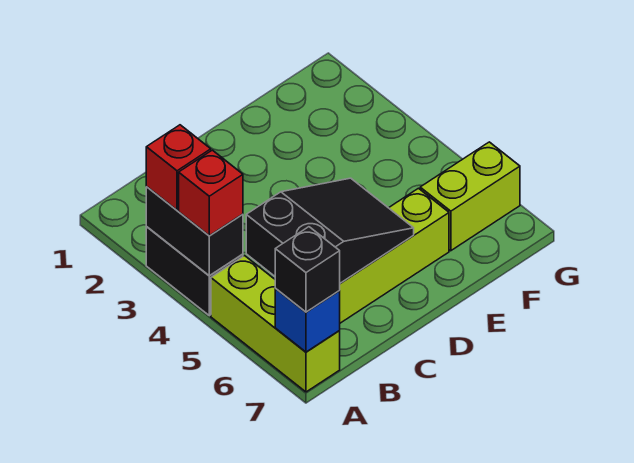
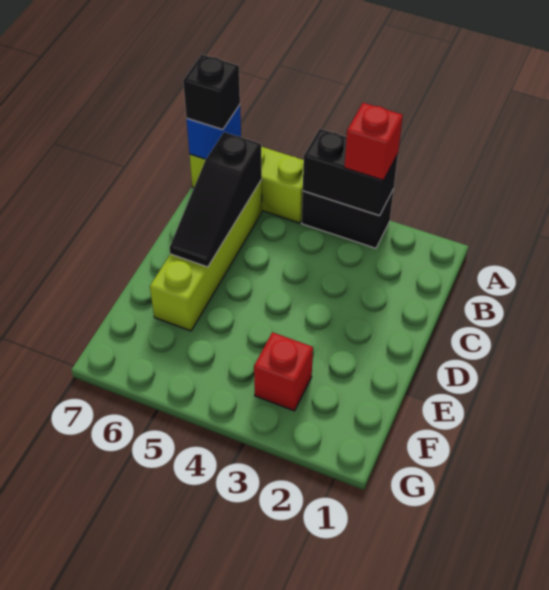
red 1x1 brick [179,150,243,236] -> red 1x1 brick moved to [254,332,313,411]
black 2x3 slope [246,178,414,283] -> black 1x3 slope [169,132,262,267]
lime 1x2 brick [420,142,520,251] -> none

